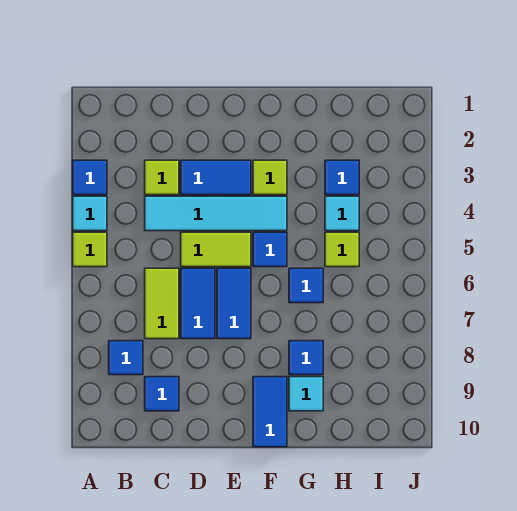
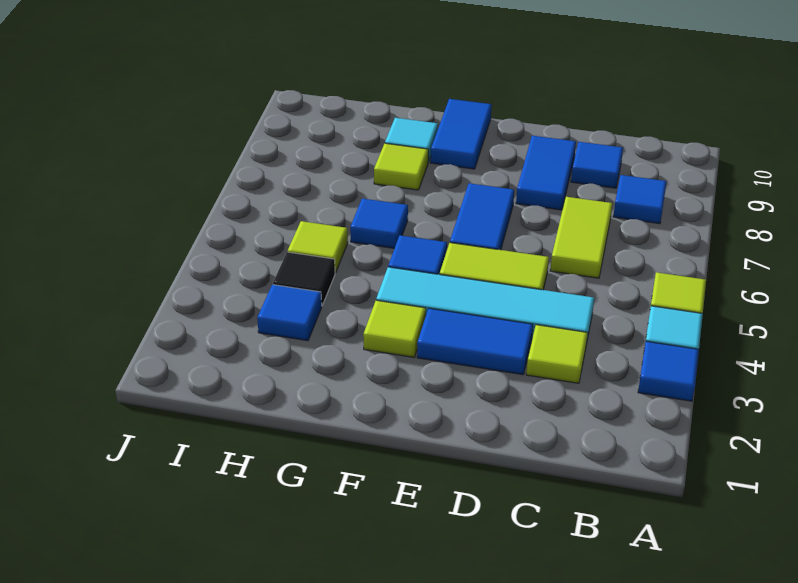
blue 1x2 tile [181,268,215,339] -> blue 1x2 tile moved to [516,136,576,210]
blue 1x1 tile [289,341,323,375] -> lime 1x1 tile [374,143,428,190]
cyan 1x1 tile [325,196,359,231] -> black 1x1 tile [273,252,335,305]

